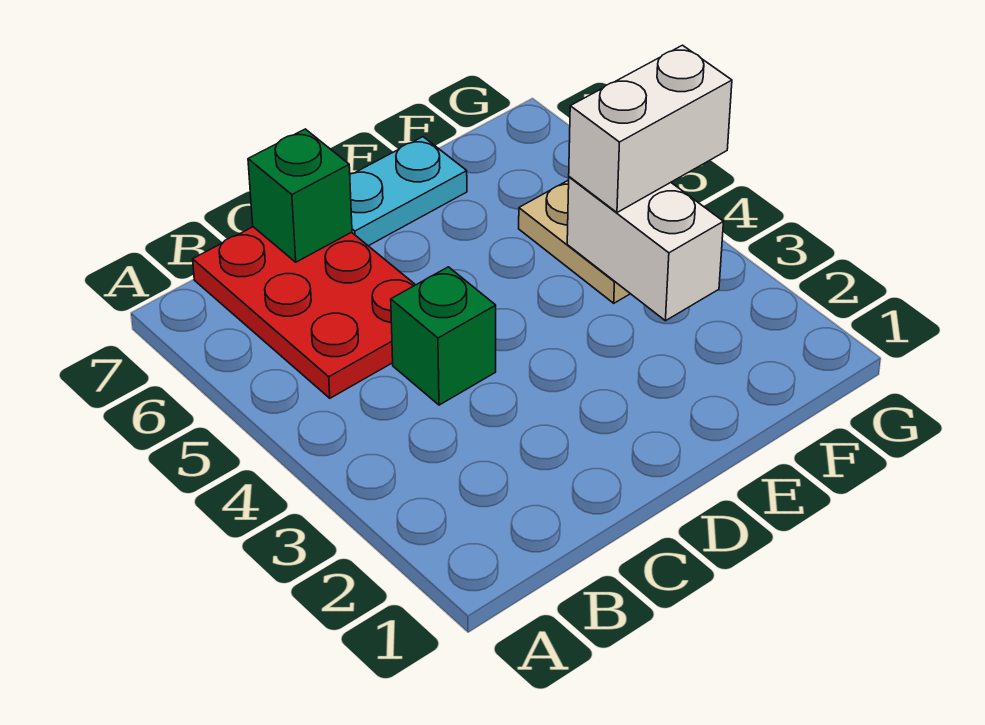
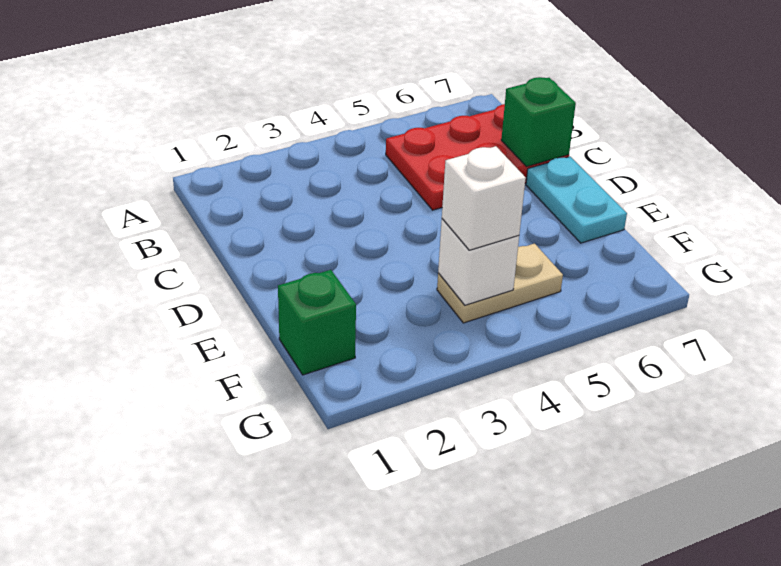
green 1x1 brick [391,267,496,405] -> green 1x1 brick moved to [278,270,356,375]
white 1x2 brick [567,177,723,321] -> white 1x1 brick [438,219,519,305]
white 1x2 brick [569,45,732,212] -> white 1x1 brick [442,146,526,250]

